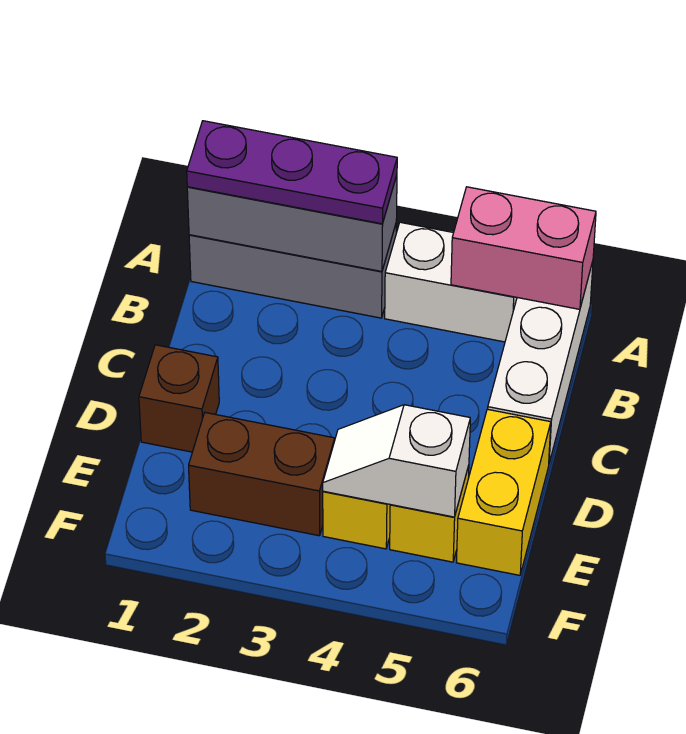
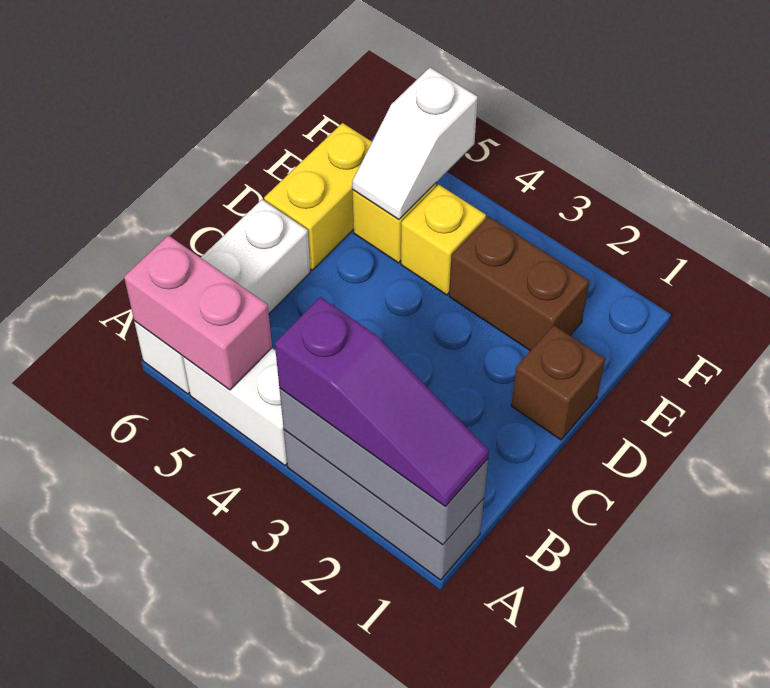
purple 1x3 plate [187,121,397,224] -> purple 1x3 slope [275,297,489,507]
white 1x2 slope [323,405,470,517] -> white 1x2 slope turned to [352,68,478,220]

